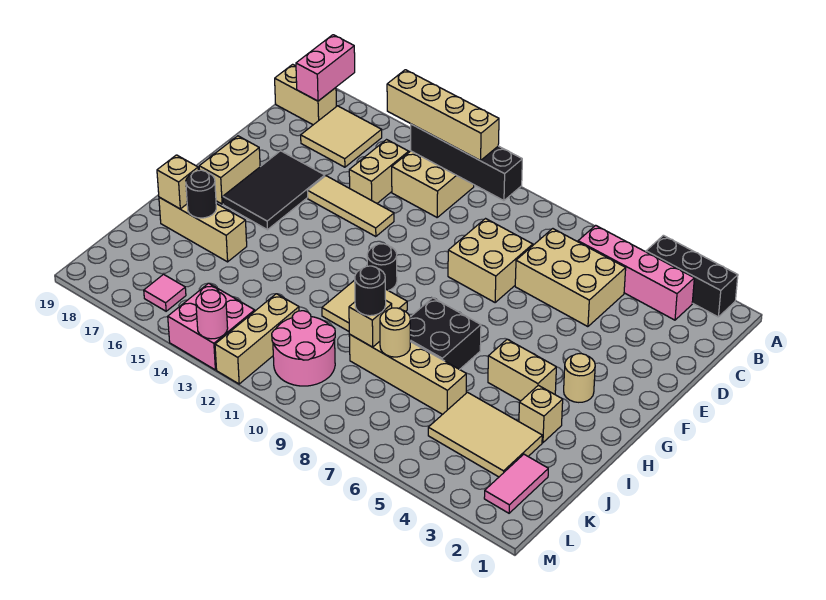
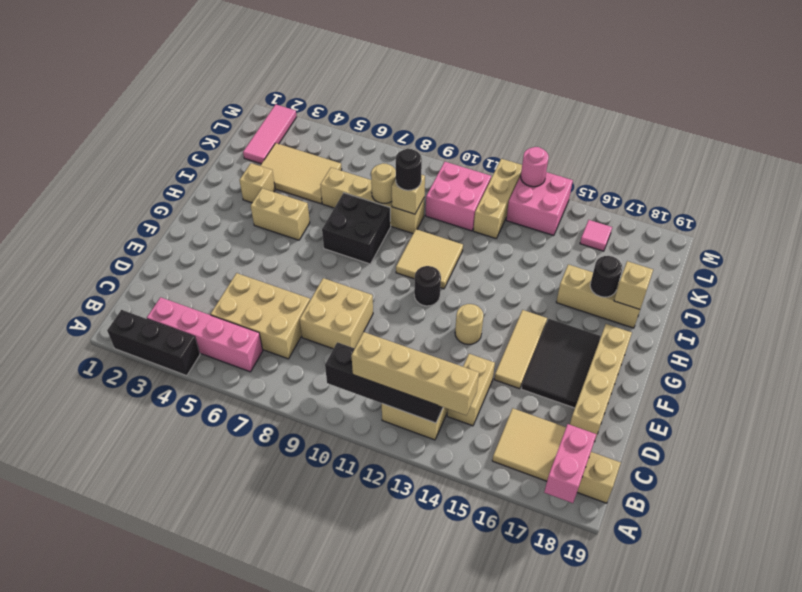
tan 1x3 tile [308,176,394,237] -> tan 1x3 tile turned to [494,310,547,389]
tan 1x2 brick [199,136,260,204] -> tan 1x4 brick [570,324,632,442]
tan 1x1 round brick [564,354,595,402] -> tan 1x1 round brick moved to [455,304,483,344]
pink 1x2 tile [484,454,548,513] -> pink 1x3 tile [243,104,297,164]
pink 2x2 round brick [272,311,335,386] -> pink 2x2 brick [426,162,491,231]

